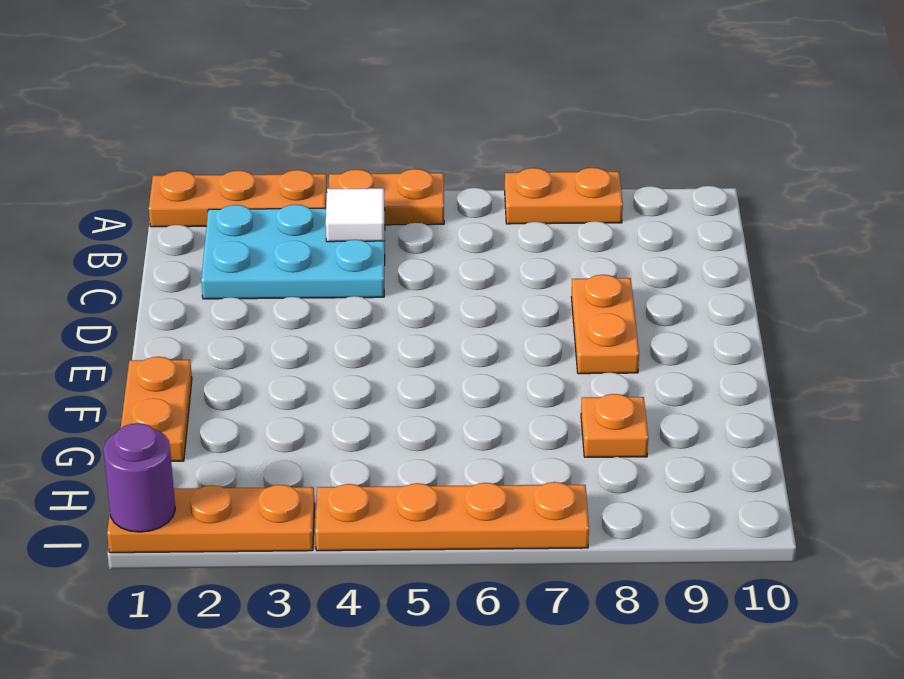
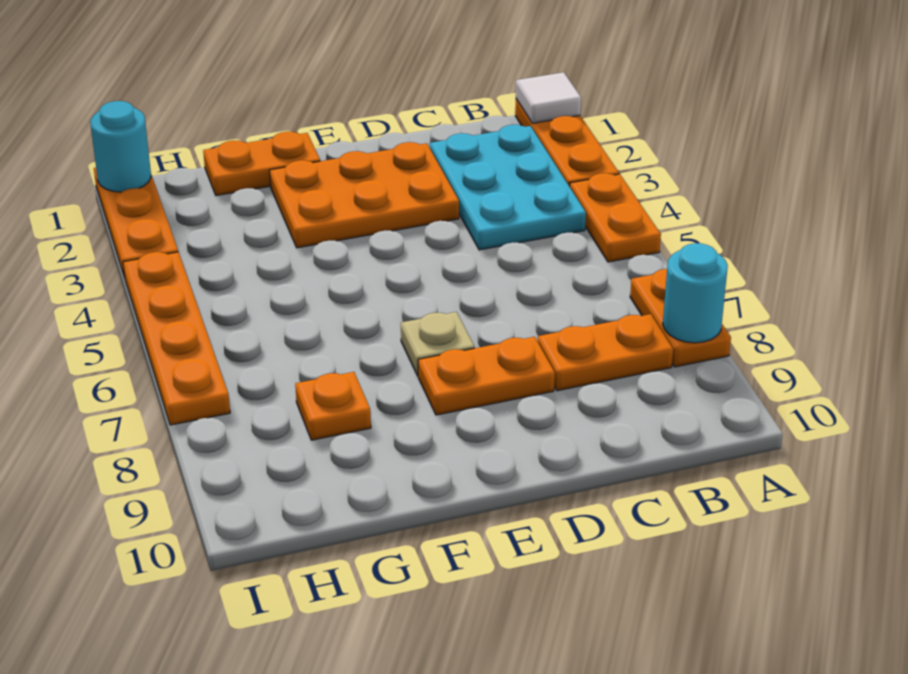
none -> cyan 1x1 round brick [663,243,728,343]
white 1x1 tile [326,188,384,242] -> white 1x1 tile moved to [516,72,581,123]
none -> orange 1x2 plate [538,314,673,391]
none -> orange 2x3 plate [270,142,459,248]
none -> tan 1x1 plate [401,312,475,376]
purple 1x1 round brick [103,423,175,532] -> cyan 1x1 round brick [90,101,151,192]

